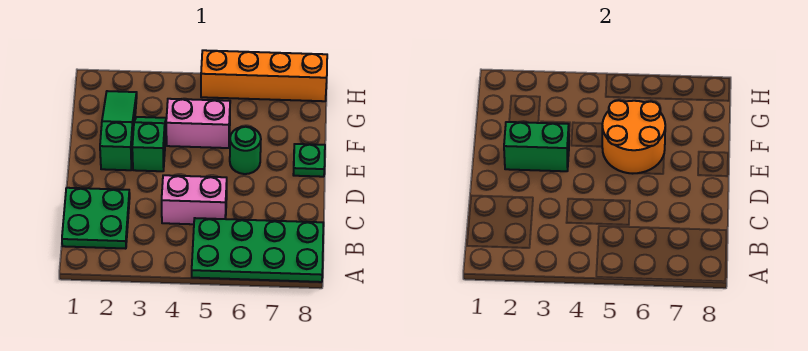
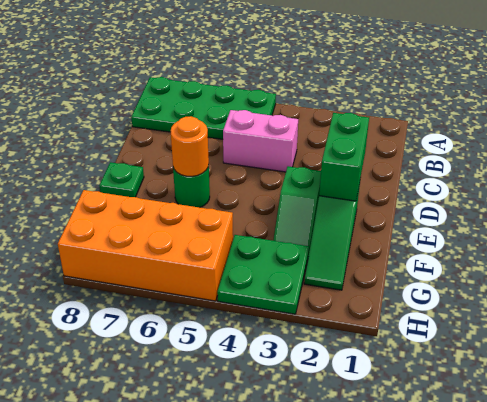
green 2x2 plate [62,188,130,249] -> green 2x2 plate moved to [217,235,309,314]
green 1x2 brick [504,122,569,171] -> green 1x2 brick turned to [319,113,369,201]
orange 2x2 round brick [602,100,665,174] -> orange 1x1 round brick [171,116,209,176]
pink 1x2 brick [166,99,230,148] -> none
orange 1x4 brick [201,50,327,101] -> orange 2x4 brick [58,190,233,301]

